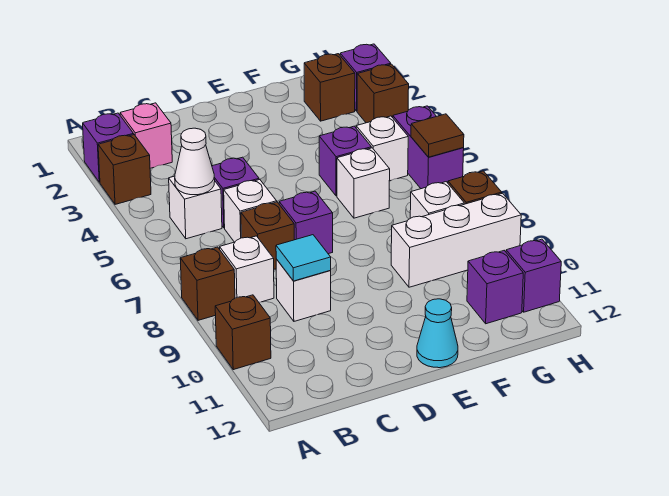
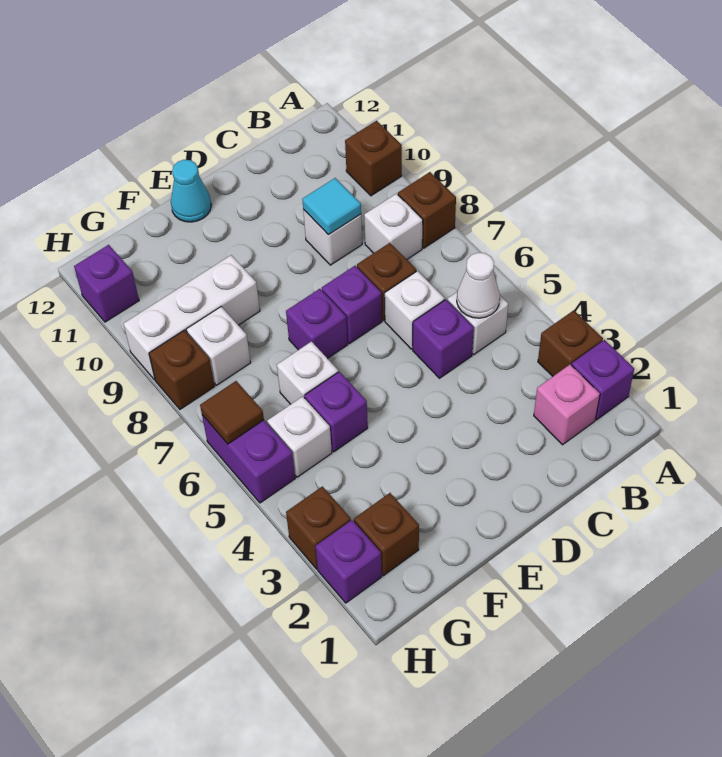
purple 1x1 brick [467,251,523,324] -> purple 1x1 brick moved to [286,289,348,359]

